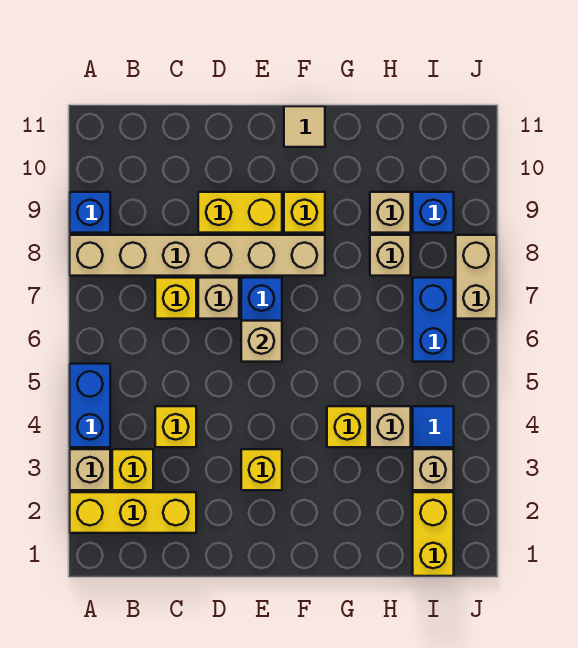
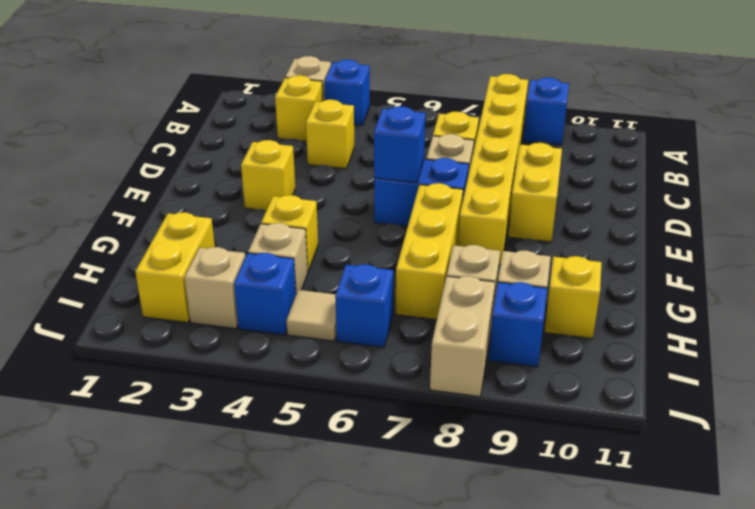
yellow 1x3 brick [70,492,196,533] -> yellow 1x3 brick moved to [396,183,463,320]
blue 1x2 brick [70,364,110,447] -> blue 1x1 brick [325,60,370,125]
tan 1x6 brick [70,235,325,276] -> yellow 1x6 brick [458,74,528,265]
tan 1x1 brick [241,321,282,362] -> blue 1x1 brick [374,106,425,183]
yellow 1x1 brick [284,192,325,233] -> yellow 1x1 brick moved to [545,256,602,339]
tan 1x1 tile [284,106,325,147] -> tan 1x1 tile moved to [286,290,337,341]
yellow 1x2 brick [413,492,454,576] -> yellow 1x2 brick turned to [135,212,215,323]
blue 1x1 tile [413,406,454,447] -> blue 1x1 brick [234,253,296,335]
blue 1x2 brick [413,278,454,362] -> blue 1x1 brick [335,264,393,347]
tan 1x2 brick [456,235,497,319] -> tan 1x2 brick turned to [430,276,495,397]

